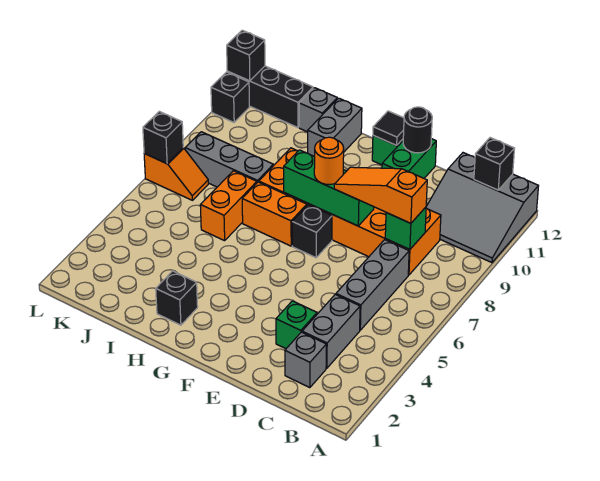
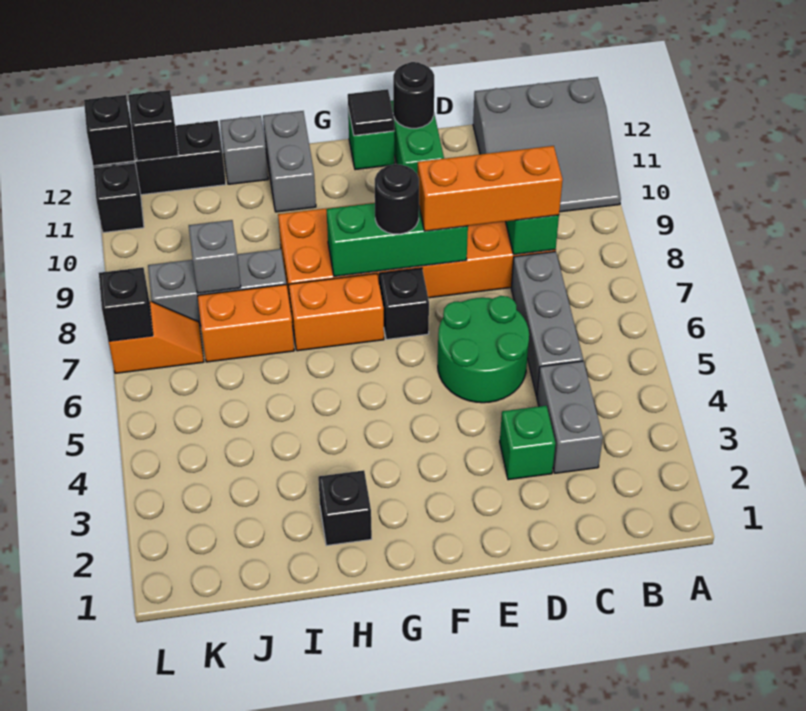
black 1x1 brick [474,138,515,190] -> black 1x1 brick moved to [128,90,179,161]
grey 1x1 brick [285,332,326,388] -> grey 1x1 brick moved to [189,220,241,293]
orange 1x3 slope [334,167,427,223] -> orange 1x3 brick [418,146,563,231]
none -> green 2x2 round brick [438,296,529,403]
orange 1x1 round brick [314,137,344,185] -> black 1x1 round brick [375,164,419,234]
orange 1x2 brick [200,171,257,241] -> orange 1x2 brick turned to [198,285,294,362]

